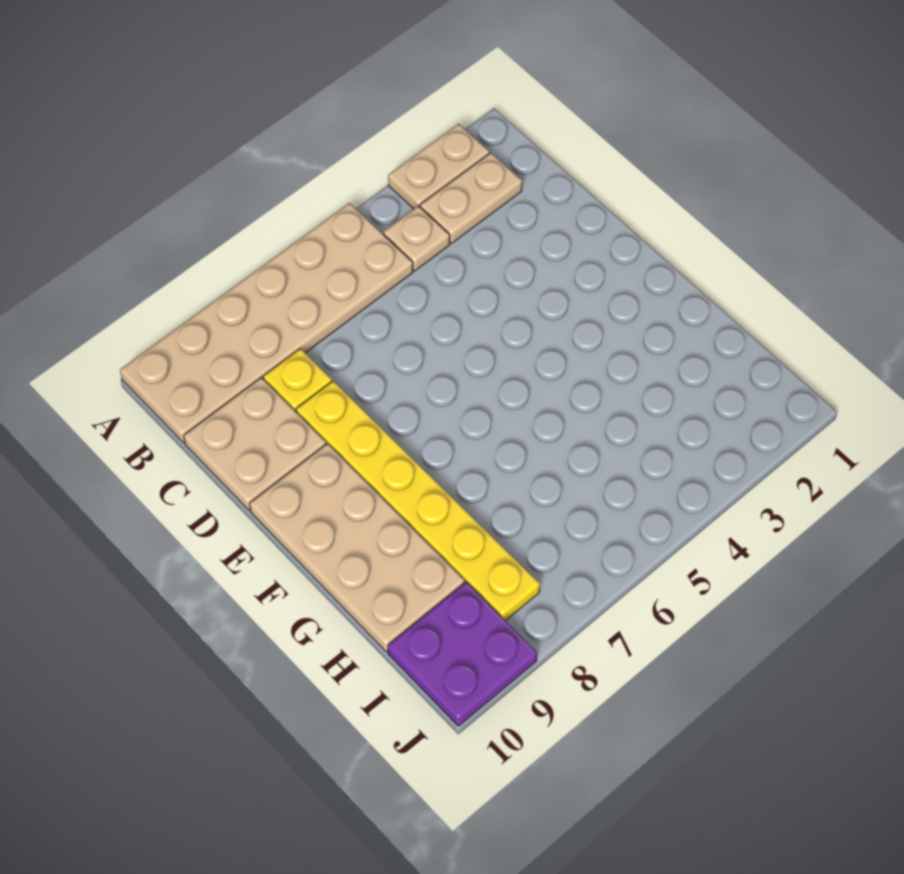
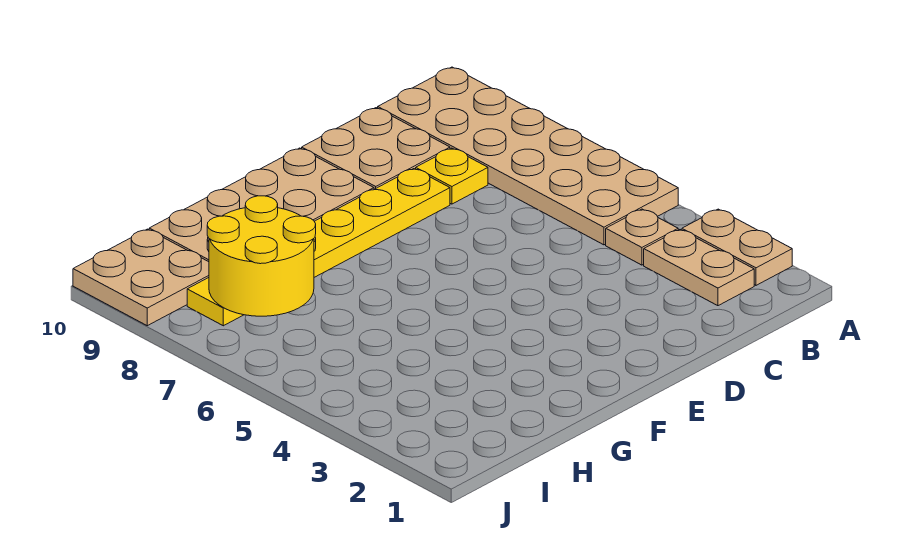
none -> yellow 2x2 round brick [207,196,316,316]
purple 2x2 plate [388,582,537,726] -> tan 2x2 plate [73,229,209,326]

